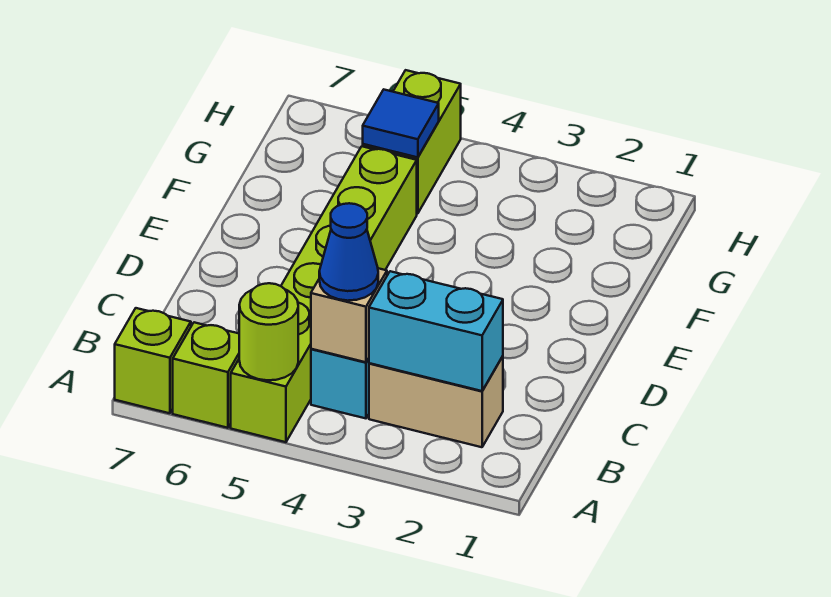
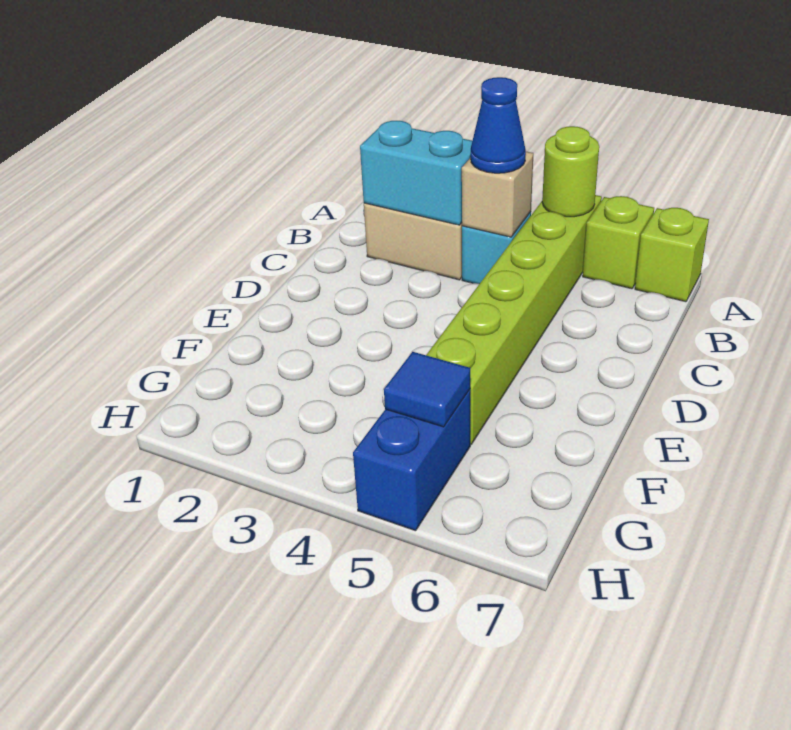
lime 1x2 brick [363,70,461,214] -> blue 1x2 brick [353,389,470,531]

